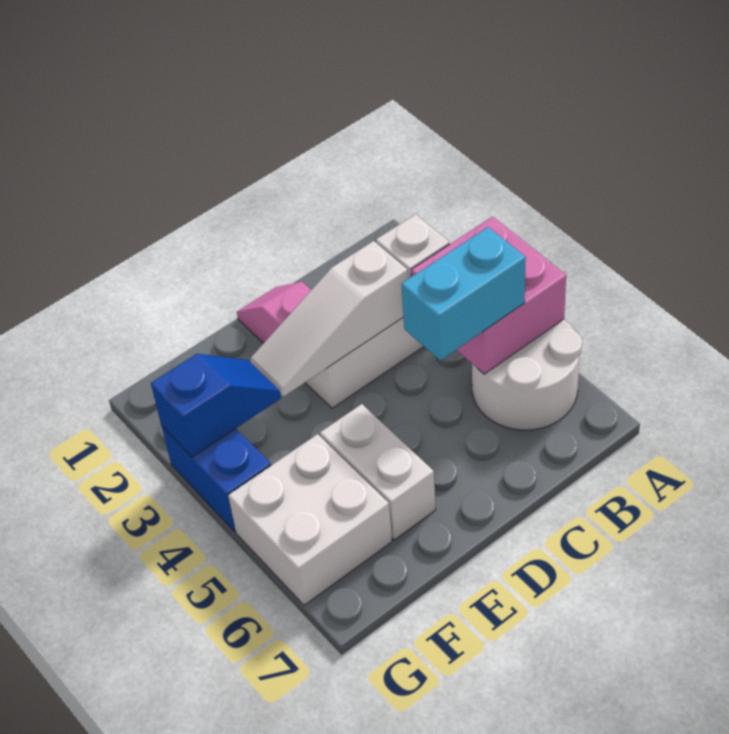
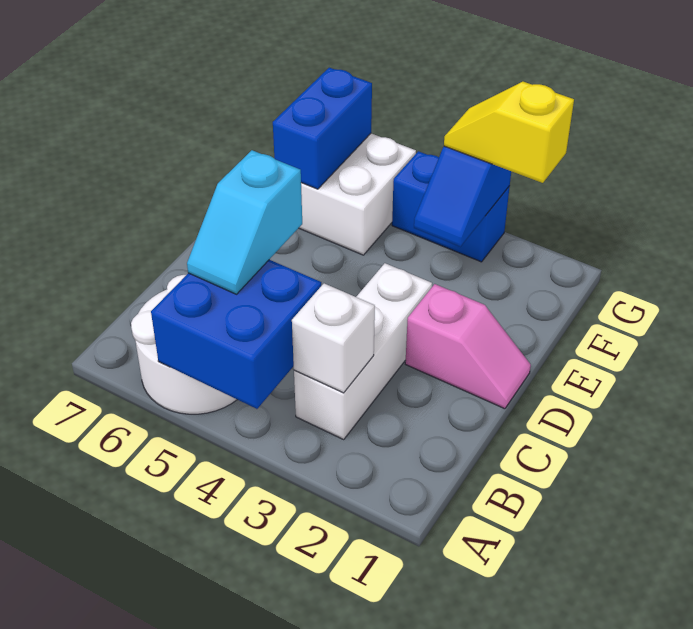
pink 2x2 brick [411,217,566,374] -> blue 2x2 brick [151,260,321,409]
cyan 1x2 brick [401,227,526,360] -> cyan 1x2 slope [187,150,302,294]
white 1x3 slope [250,241,408,397] -> none
white 1x2 brick [320,404,436,540] -> none
none -> blue 1x2 brick [273,68,372,189]
none -> yellow 1x2 slope [444,82,574,183]

